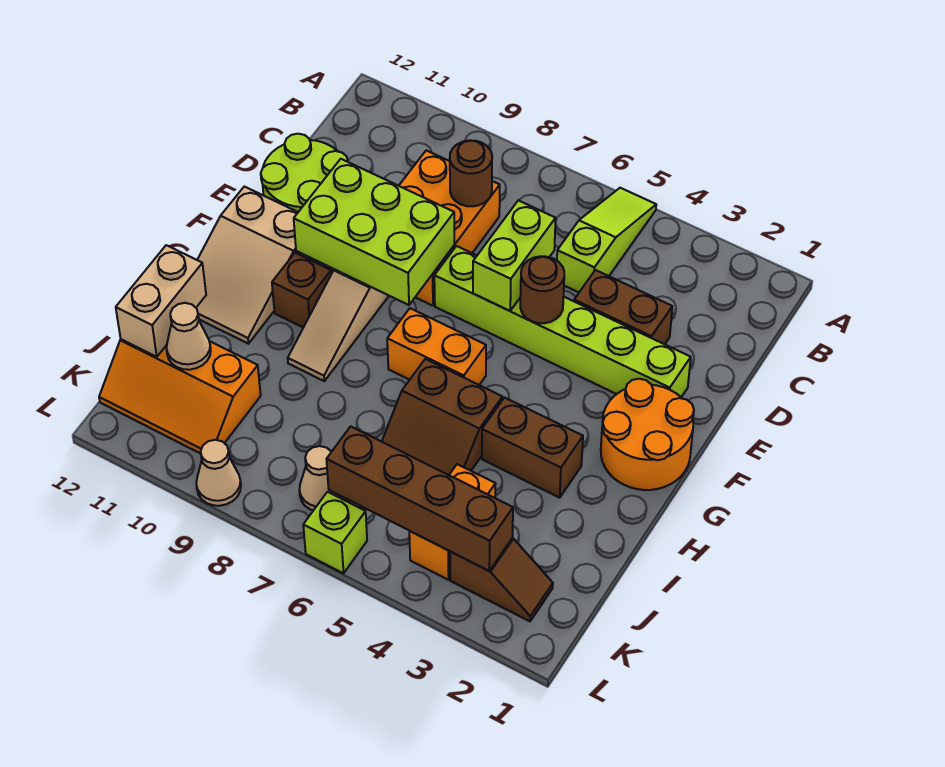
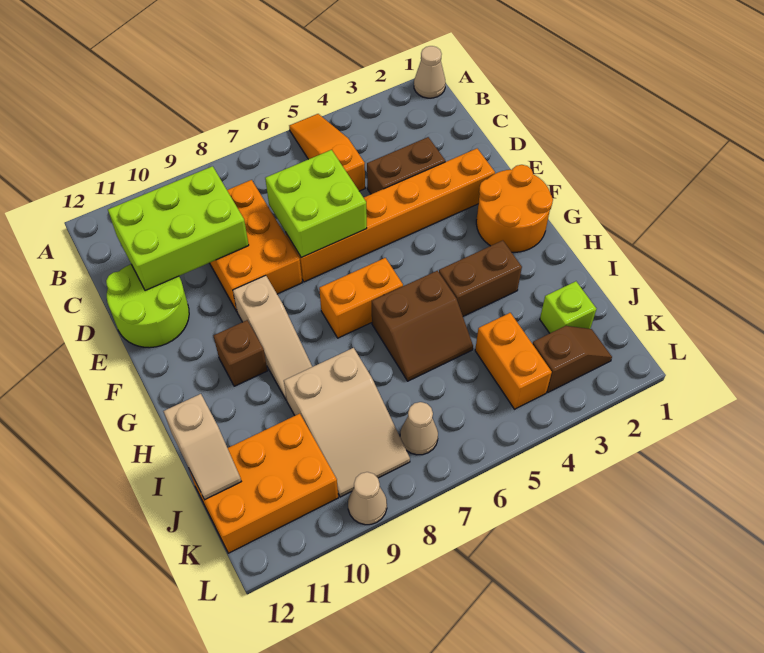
lime 1x3 slope [557,188,656,292] -> orange 1x3 slope [289,114,365,191]
brown 1x1 round brick [450,140,492,206] -> none
lime 1x2 brick [473,200,556,311] -> lime 2x2 brick [265,150,367,258]
lime 1x6 brick [434,246,691,397] -> orange 1x6 brick [285,149,495,282]
brown 1x1 round brick [520,256,564,323] -> none
lime 2x3 brick [294,159,455,305] -> lime 2x3 brick moved to [108,166,249,291]
tan 2x3 slope [196,187,314,344] -> tan 2x3 slope moved to [284,348,410,497]
tan 1x2 brick [116,245,206,357] -> tan 1x2 slope [163,394,241,500]
orange 2x3 slope [99,339,261,454] -> orange 2x3 brick [189,414,338,553]
tan 1x1 cone [166,303,211,370] -> tan 1x1 cone moved to [414,46,446,98]
brown 1x4 brick [326,426,513,571] -> none
lime 1x1 brick [303,492,367,573] -> lime 1x1 brick moved to [540,281,597,333]

